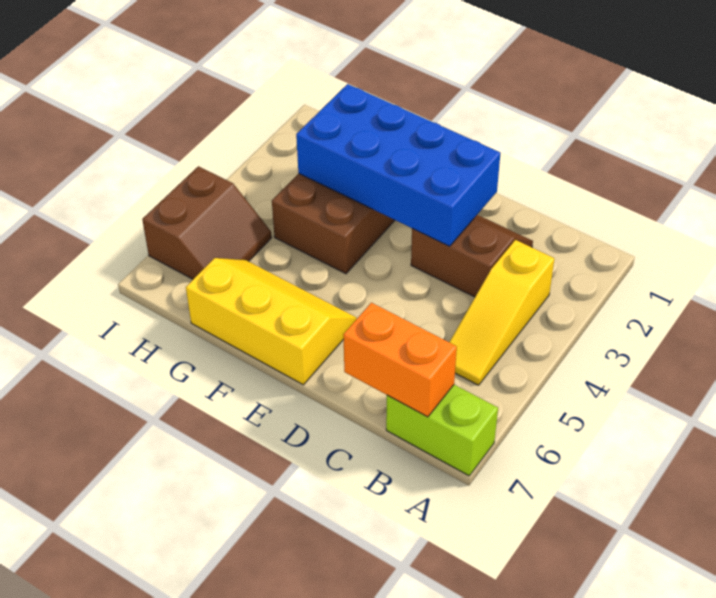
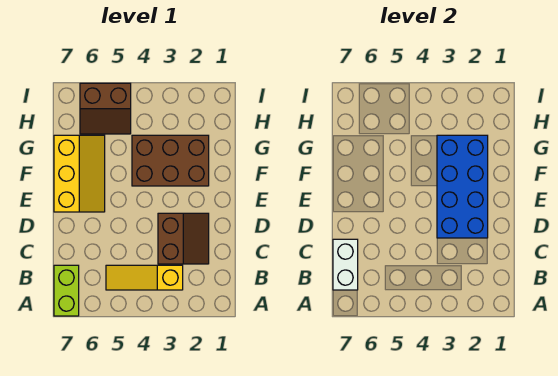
orange 1x2 brick [343,303,457,417] -> white 1x2 brick [333,239,358,290]

